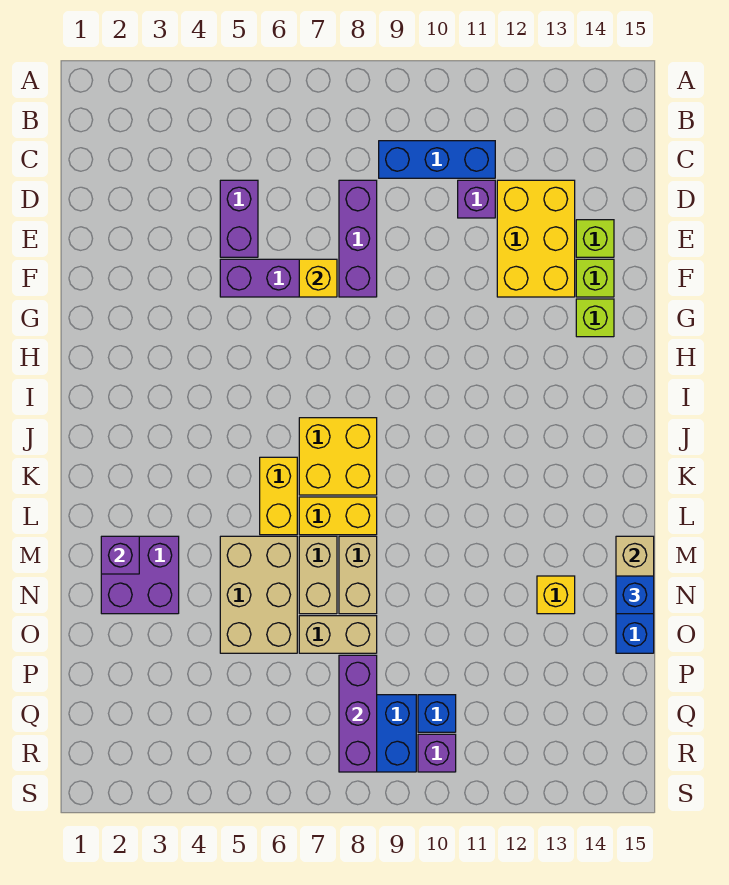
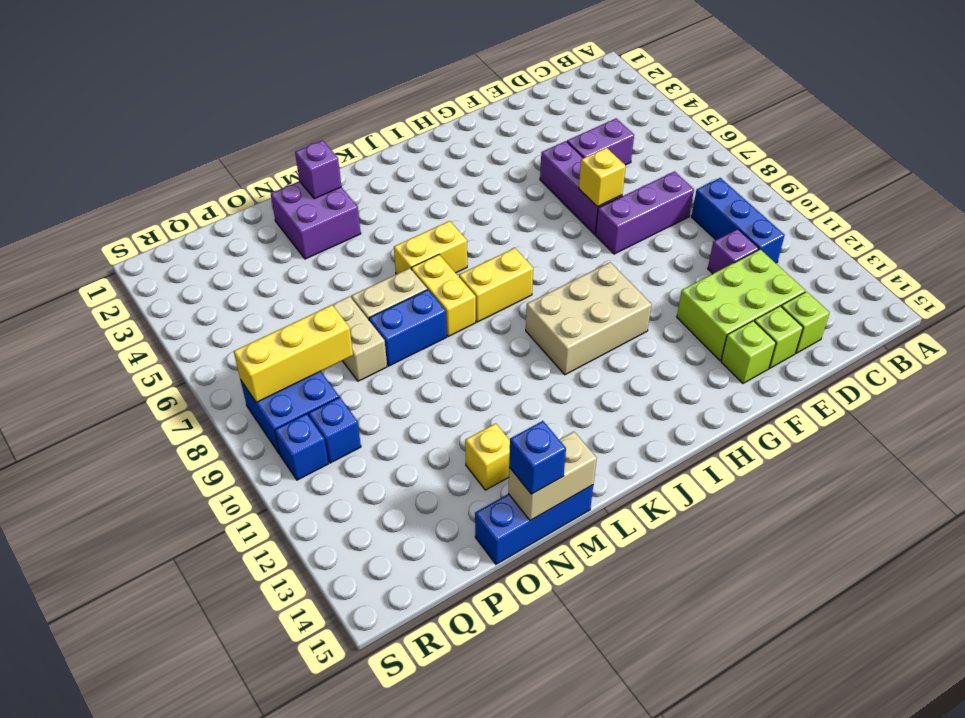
yellow 2x3 brick [497,180,575,297] -> lime 2x3 brick [677,249,805,360]
lime 1x1 brick [576,299,614,337] -> lime 1x1 brick moved to [781,292,830,353]
yellow 2x2 brick [299,418,377,495] -> yellow 1x2 brick [459,248,533,322]
tan 2x3 brick [220,536,297,653] -> tan 2x3 brick moved to [526,262,652,375]
tan 1x2 brick [339,536,377,614] -> blue 1x2 brick [369,290,447,366]
purple 1x3 brick [339,655,377,772] -> yellow 1x3 brick [234,305,353,402]
purple 1x1 brick [418,734,456,772] -> blue 1x1 brick [275,414,328,480]

